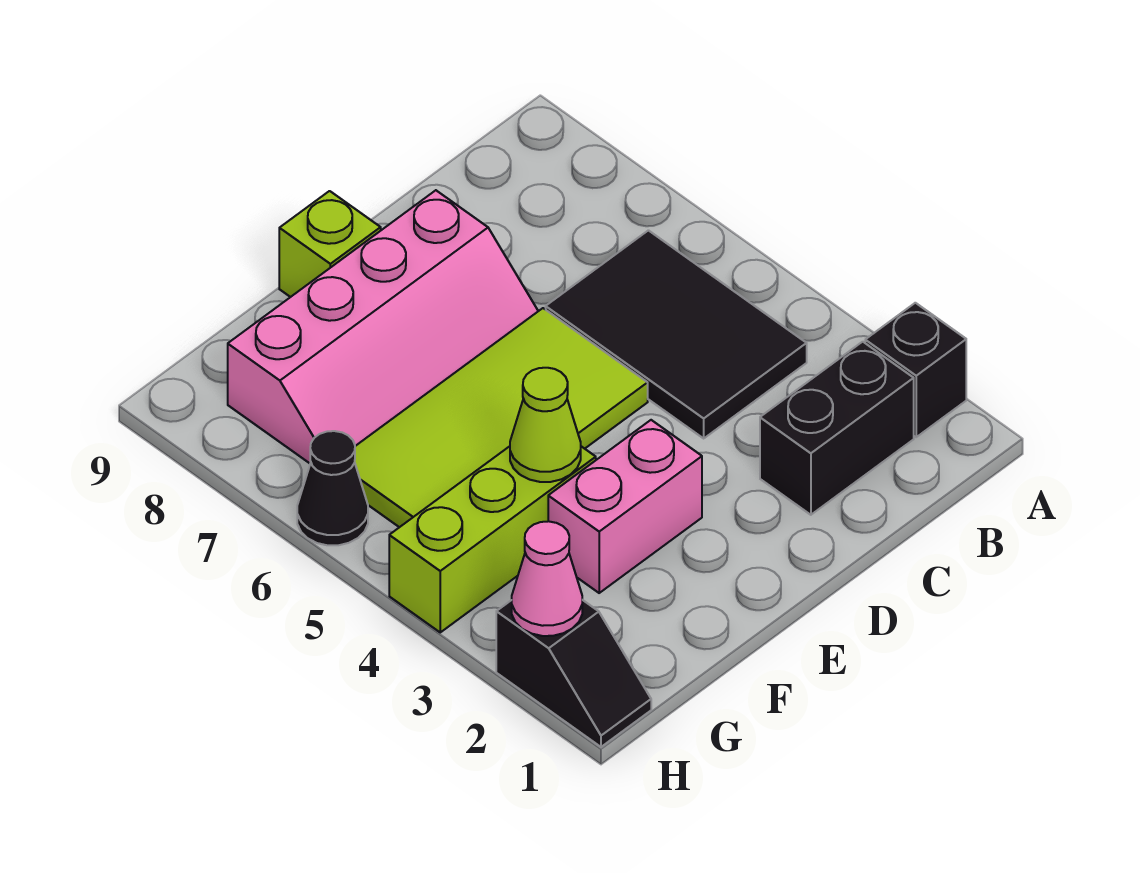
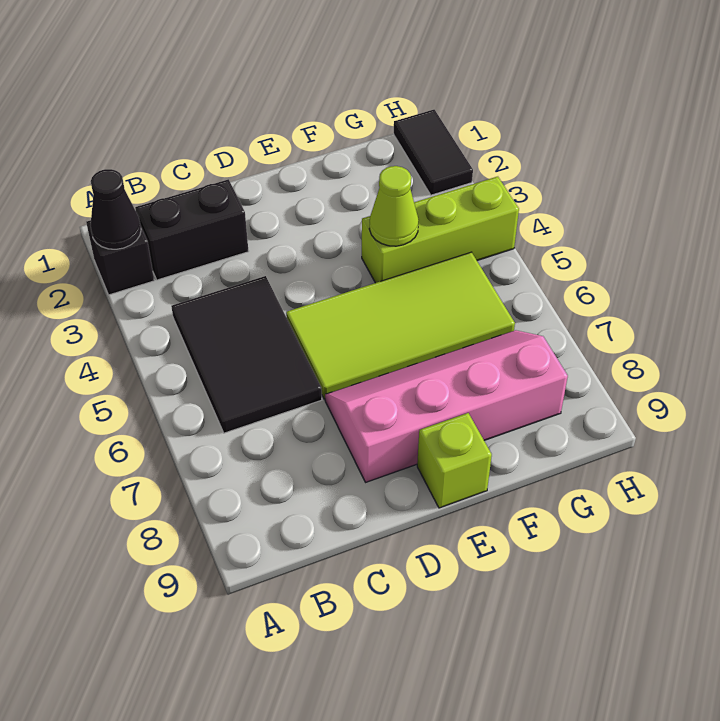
pink 1x2 brick [548,420,702,593] -> none
black 1x2 slope [496,600,651,747] -> black 1x2 tile [394,110,473,195]
pink 1x1 cone [512,521,582,636] -> none
black 1x1 cone [297,431,368,545] -> black 1x1 cone moved to [90,169,141,249]

